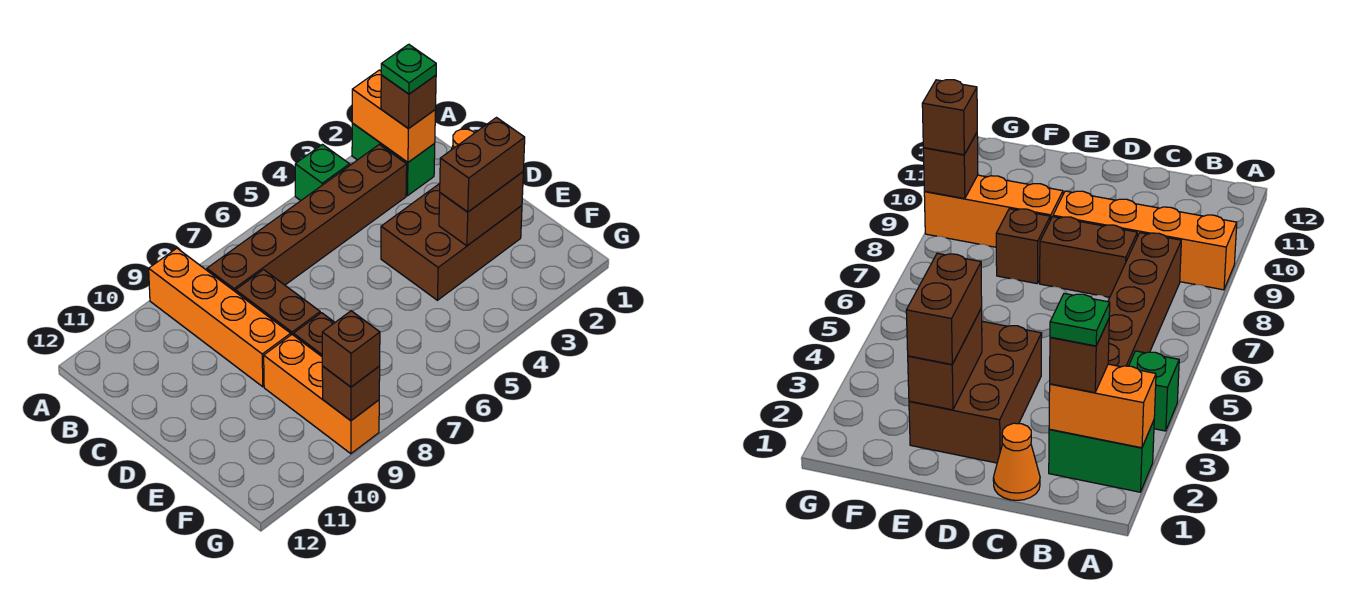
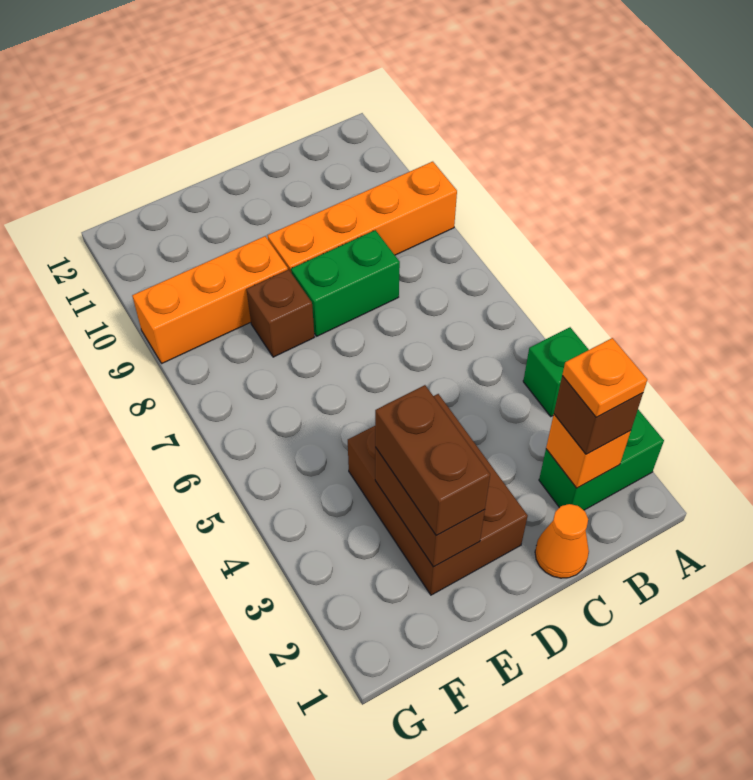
orange 1x2 brick [352,70,435,162] -> orange 1x1 brick [546,415,631,488]
green 1x1 plate [381,44,436,94] -> orange 1x1 plate [562,338,647,417]
brown 1x6 brick [207,144,407,292] -> none
brown 1x2 brick [235,270,320,335] -> green 1x2 brick [291,230,400,336]
brown 1x1 brick [322,366,380,421] -> none
brown 1x1 brick [322,311,380,387] -> none

